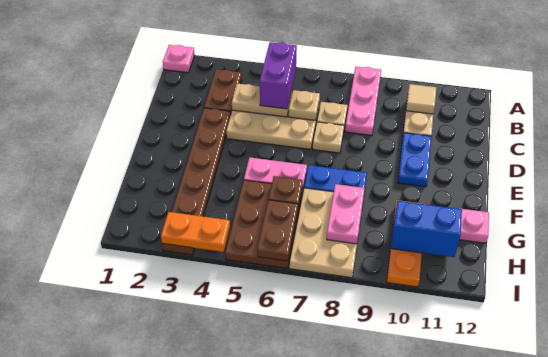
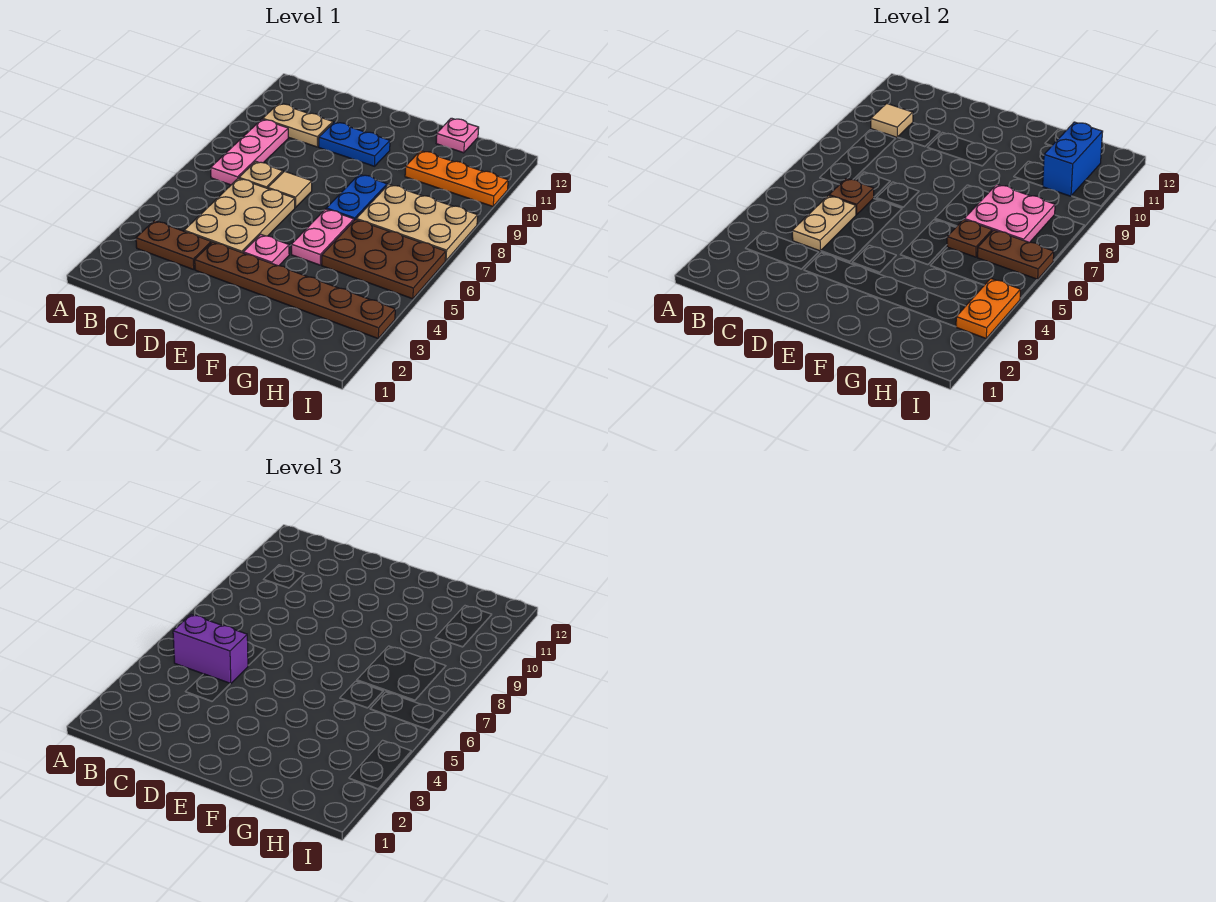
pink 1x1 plate [163,45,194,73] -> pink 1x1 plate moved to [243,234,289,266]
pink 1x3 plate [345,67,381,135] -> pink 1x3 plate turned to [211,119,288,185]
tan 1x1 plate [289,90,320,120] -> brown 1x1 plate [829,178,874,215]
tan 1x1 plate [313,122,344,153] -> tan 1x1 tile [268,171,312,208]
pink 1x2 plate [327,184,365,244] -> pink 2x2 plate [964,184,1055,243]

